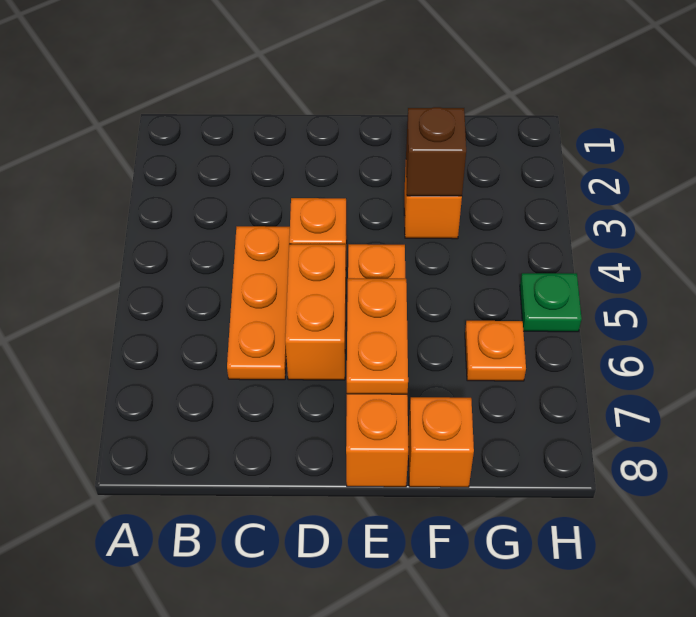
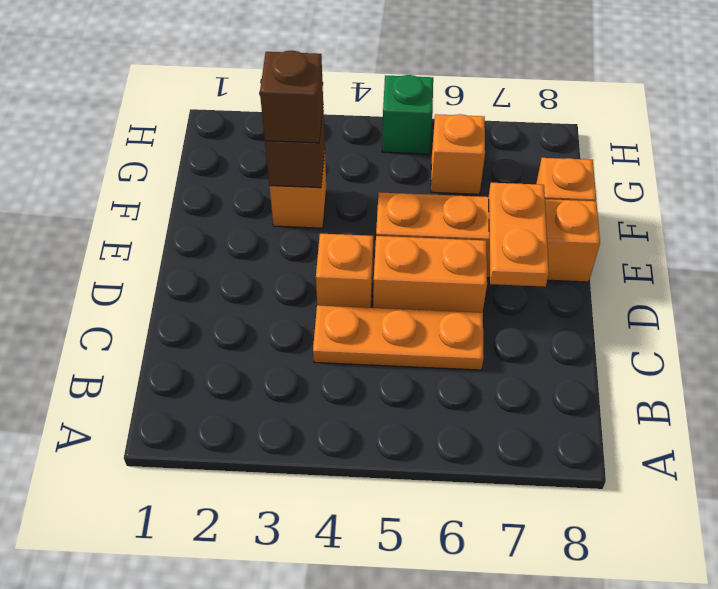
orange 1x2 plate [347,279,408,394] -> orange 1x2 plate turned to [489,183,549,287]
none -> brown 1x1 brick [260,51,323,143]
orange 1x1 plate [465,321,526,381] -> orange 1x1 brick [431,114,485,194]
green 1x1 plate [520,273,582,332] -> green 1x1 brick [382,75,433,154]

